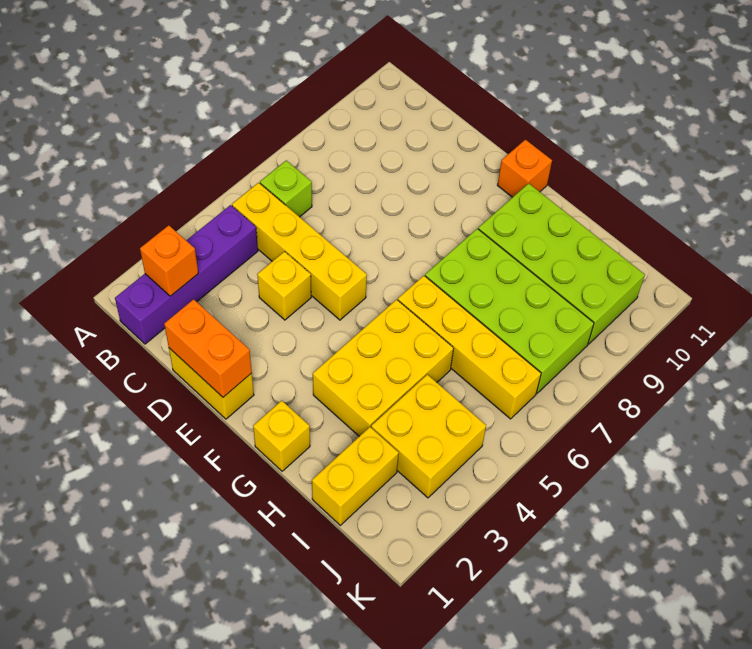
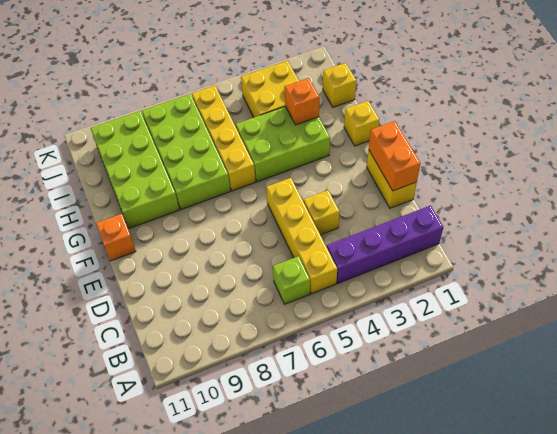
orange 1x1 brick [140,225,198,296] -> orange 1x1 brick moved to [285,78,319,125]
yellow 2x3 brick [313,299,454,436] -> lime 2x3 brick [236,107,330,182]
yellow 1x2 brick [312,427,399,525] -> yellow 1x1 brick [323,63,356,107]

